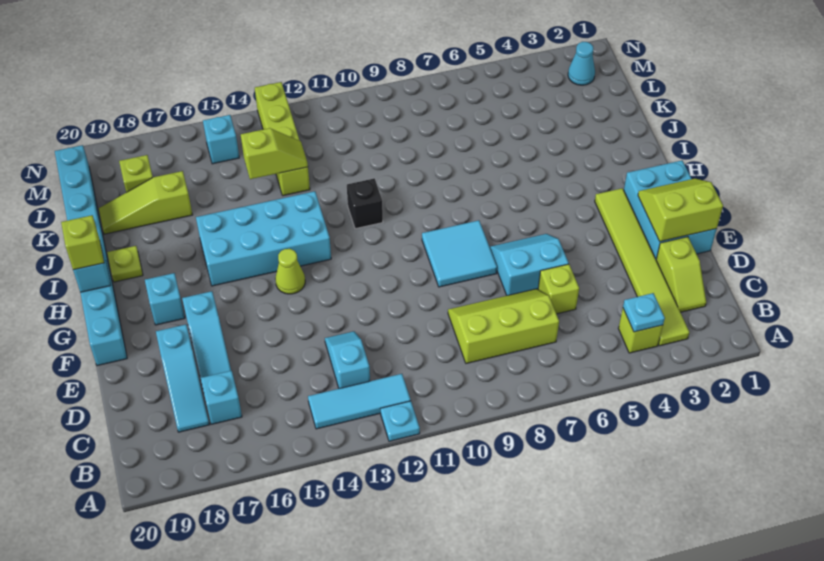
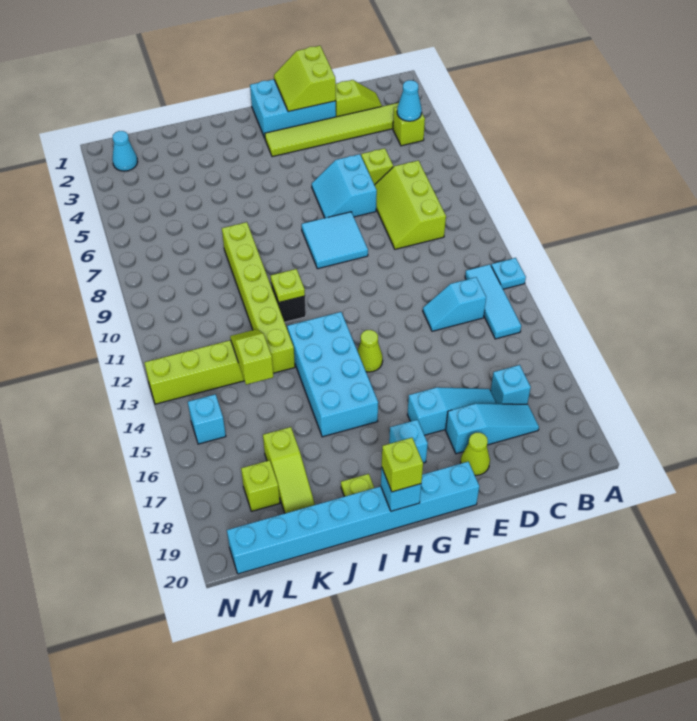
cyan 1x1 plate [623,293,665,332] -> cyan 1x1 cone [397,80,422,121]
none -> lime 1x1 cone [461,433,490,475]
none -> lime 1x1 plate [271,269,305,302]
none -> lime 1x6 brick [222,222,295,373]

